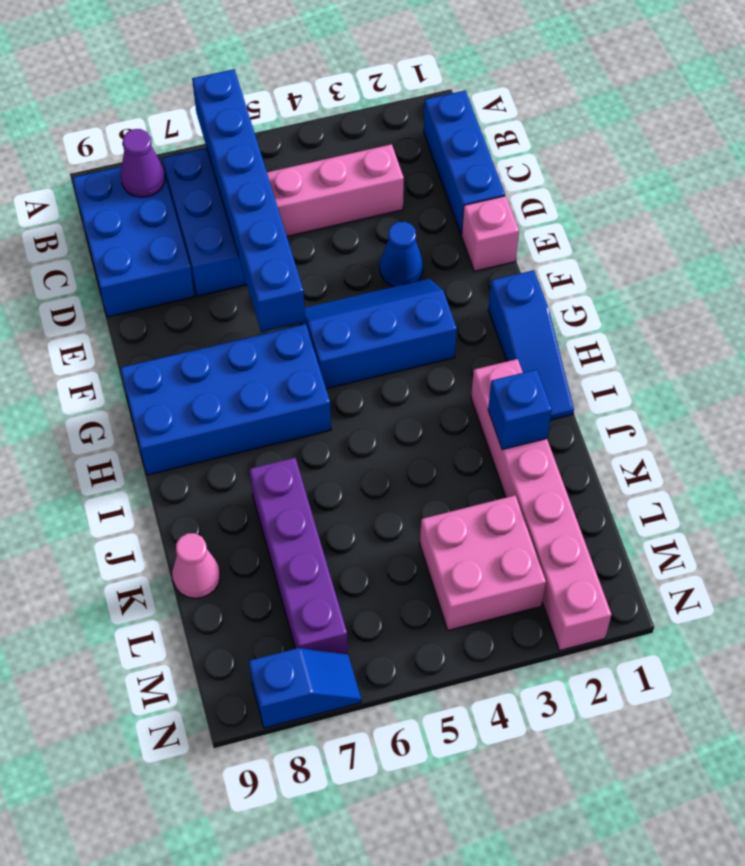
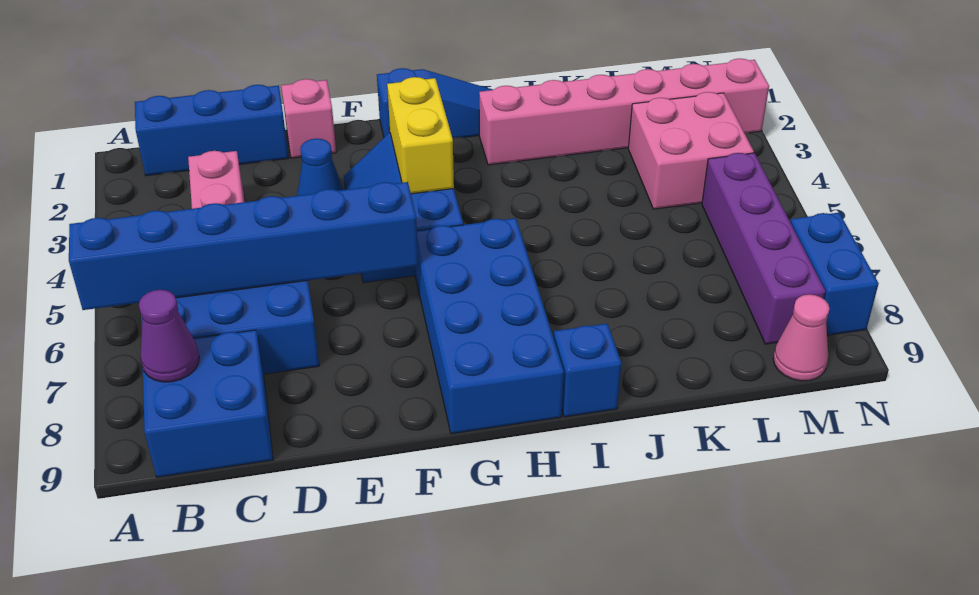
blue 2x3 brick [73,158,195,317] -> blue 2x2 brick [143,330,273,477]
none -> yellow 1x2 brick [387,77,454,194]
blue 1x1 brick [488,370,552,450] -> blue 1x1 brick moved to [554,324,621,417]
purple 1x4 brick [250,458,348,654] -> purple 1x4 brick turned to [702,153,825,344]
pink 1x1 cone [172,533,220,598] -> pink 1x1 cone moved to [773,294,830,381]
blue 1x2 slope [249,648,361,728] -> blue 1x2 brick [790,213,879,335]

